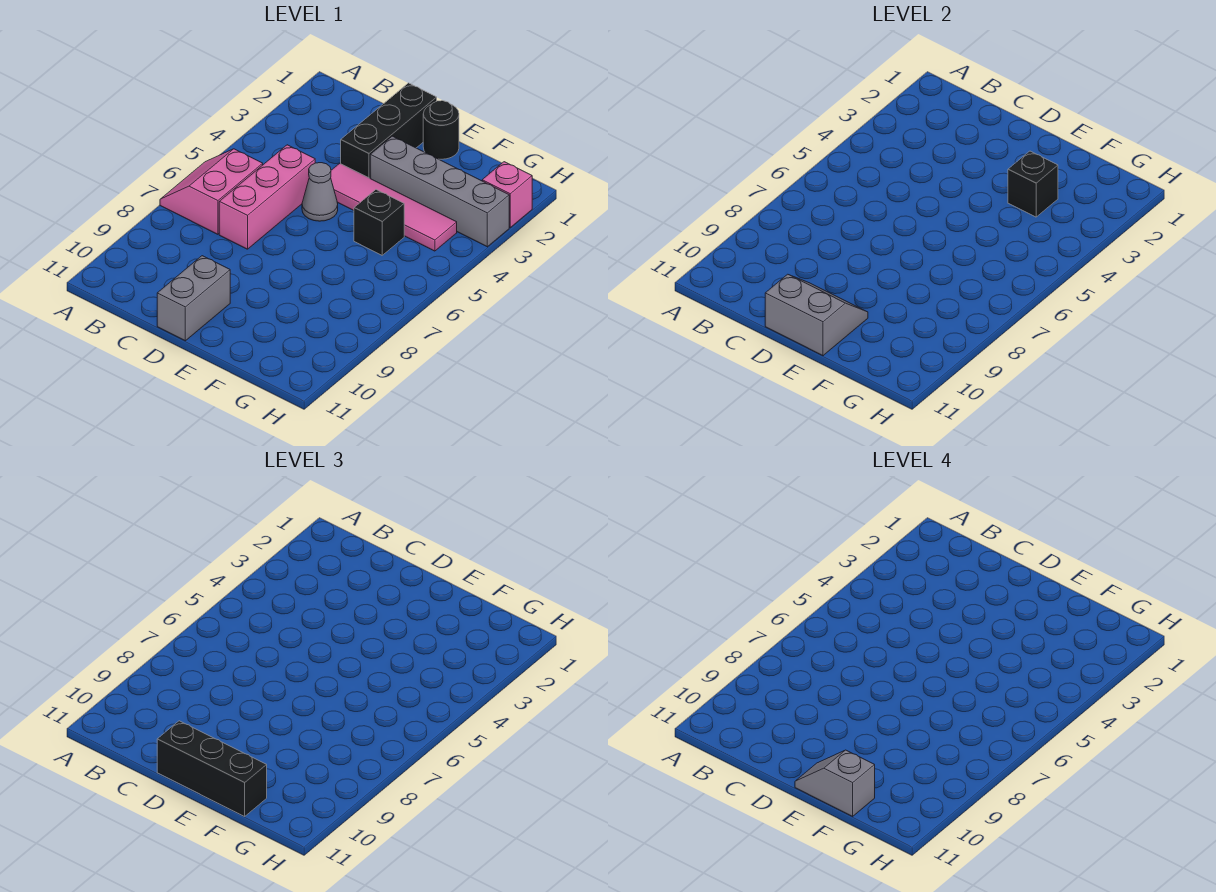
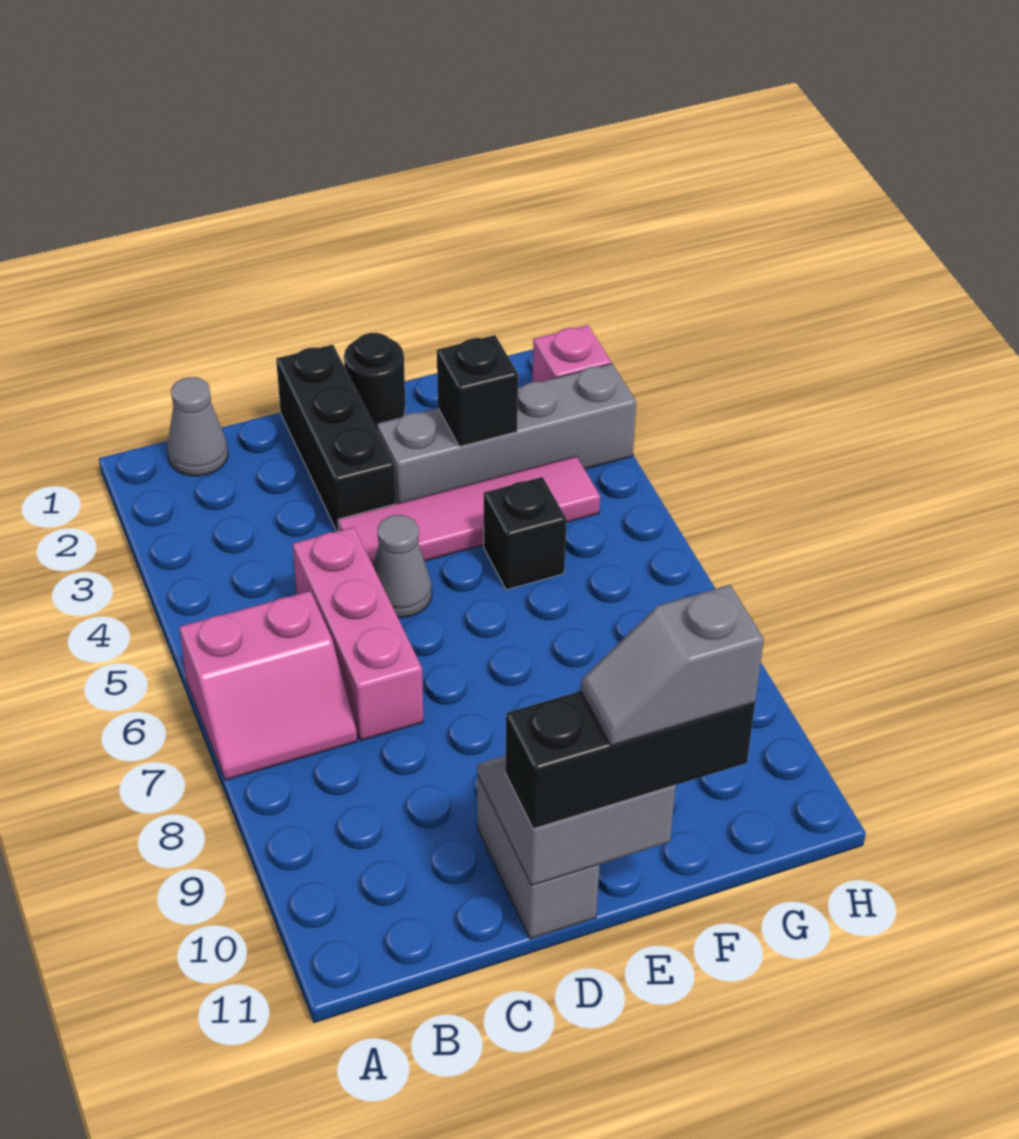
pink 2x2 slope [160,149,263,234] -> pink 2x2 slope turned to [179,591,357,780]
none -> grey 1x1 cone [167,377,228,476]

